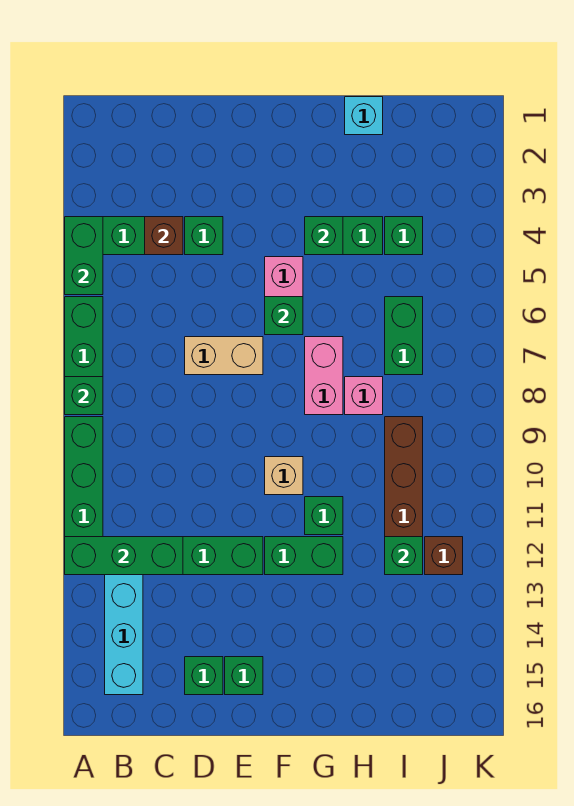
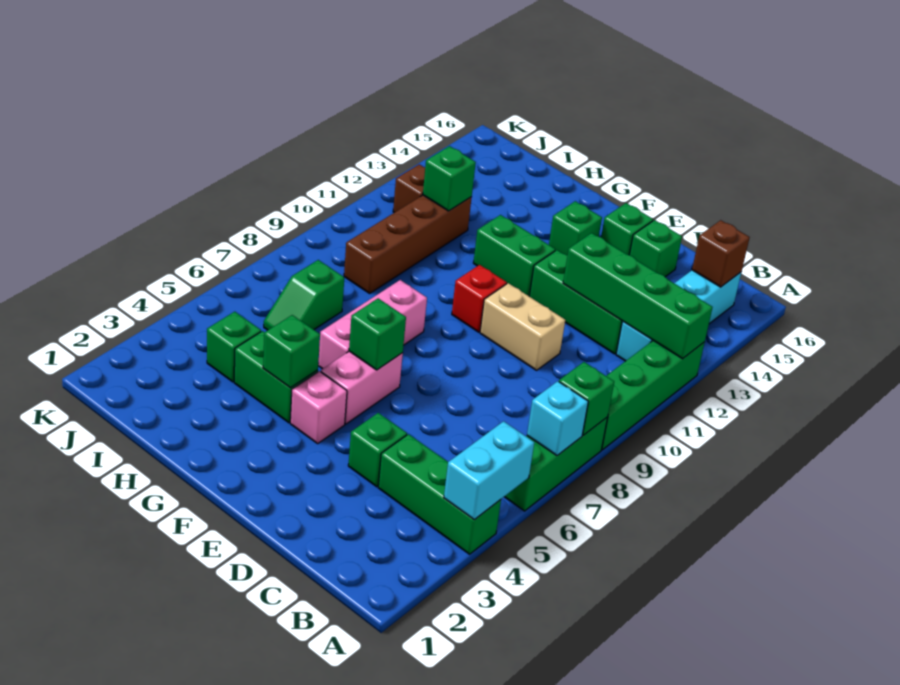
green 1x2 brick [65,217,103,295] -> cyan 1x2 brick [444,421,534,520]
green 1x3 brick [65,537,183,575] -> green 1x4 brick [563,233,713,359]
brown 1x1 brick [145,217,183,255] -> brown 1x1 brick moved to [692,220,750,287]
tan 1x2 brick [185,337,263,375] -> tan 1x2 brick moved to [480,283,565,370]
tan 1x1 brick [265,457,303,495] -> red 1x1 brick [452,265,507,332]
pink 1x2 brick [305,337,343,415] -> pink 1x3 brick [318,280,427,369]
green 1x1 brick [305,497,343,535] -> green 1x1 brick moved to [549,201,602,255]
cyan 1x1 brick [345,97,383,135] -> cyan 1x1 brick moved to [527,381,588,456]
pink 1x1 brick [345,377,383,415] -> pink 1x1 brick moved to [290,371,347,444]
green 1x2 brick [385,297,423,375] -> green 1x2 slope [264,260,344,330]

